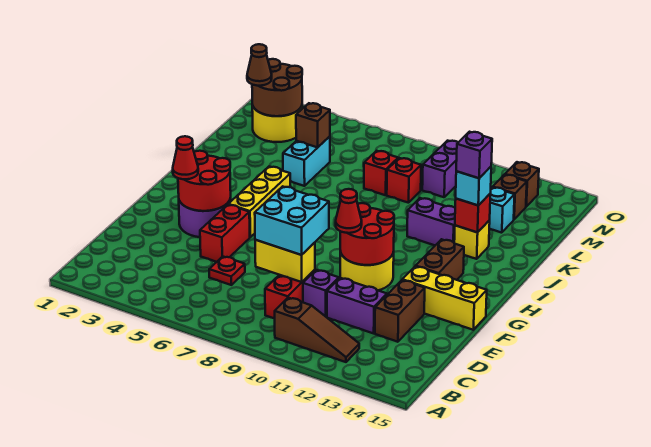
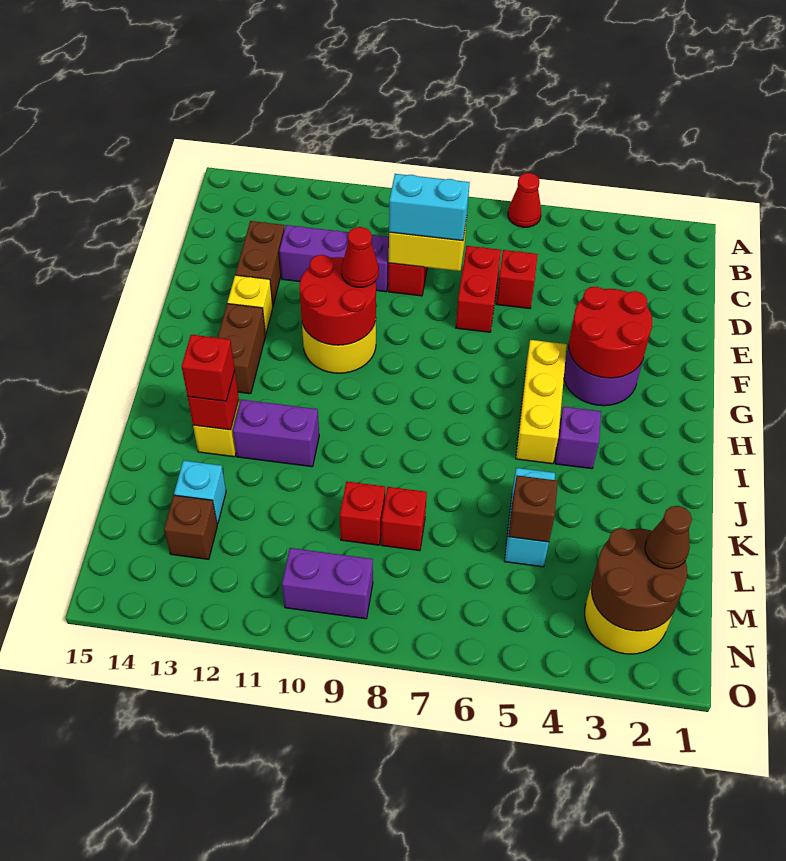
brown 1x3 slope [275,298,359,362] -> none
red 1x1 plate [209,257,245,285] -> red 1x1 brick [496,250,538,309]
cyan 2x2 brick [255,186,329,255] -> cyan 1x2 brick [389,174,470,241]
red 1x2 brick [200,205,250,262] -> red 1x2 brick moved to [456,246,501,332]
red 1x1 cone [173,136,198,179] -> red 1x1 cone moved to [508,173,541,227]
yellow 1x3 brick [402,266,487,330] -> yellow 1x1 brick [228,275,273,335]
cyan 1x1 brick [456,167,491,205] -> red 1x1 brick [182,335,235,401]
purple 1x1 brick [456,132,492,178] -> purple 1x1 brick moved to [555,407,601,469]
purple 1x2 brick [422,141,458,197] -> purple 1x2 brick turned to [282,548,373,619]
brown 1x1 brick [505,162,539,207] -> none

